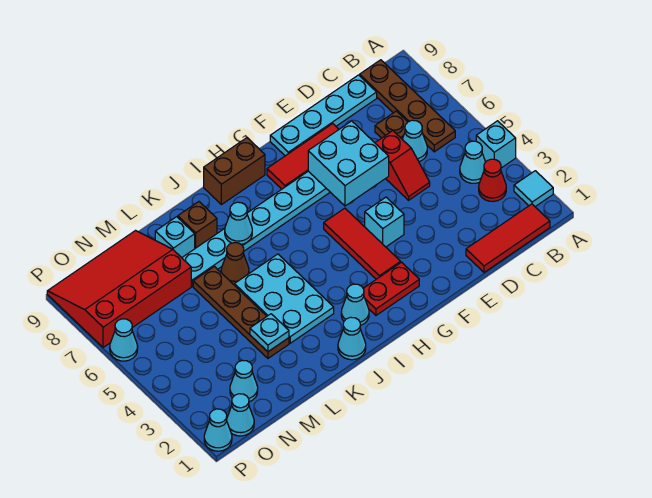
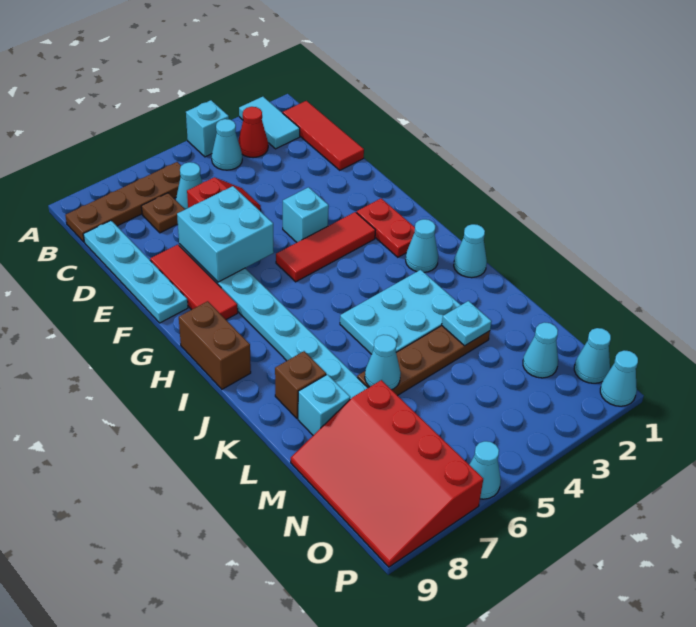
cyan 1x1 tile [514,171,553,207] -> cyan 1x2 tile [239,97,300,149]
cyan 1x1 cone [225,202,252,244] -> cyan 1x1 cone moved to [365,335,401,390]
brown 1x1 cone [221,243,249,284] -> none

